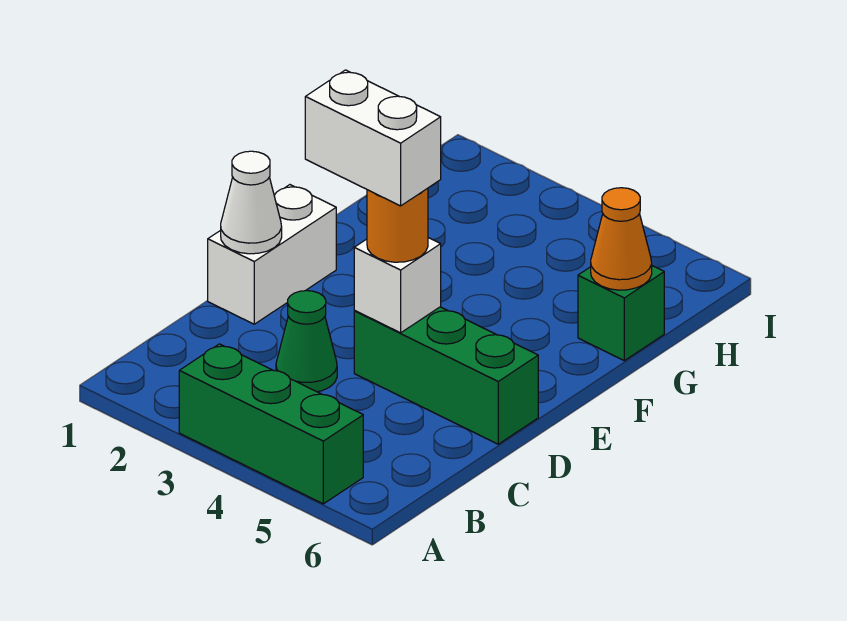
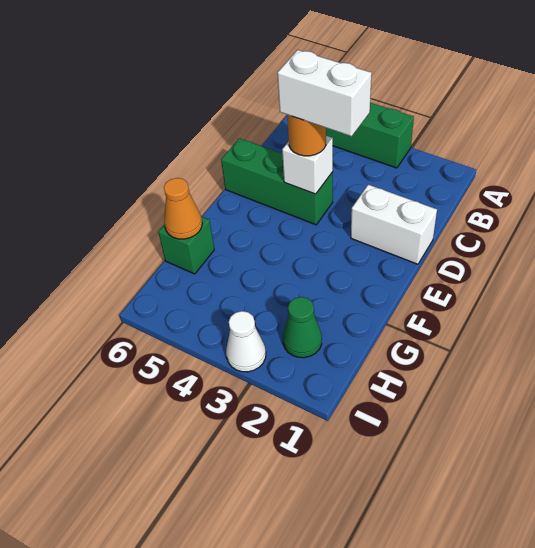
green 1x1 cone [276,291,337,392] -> green 1x1 cone moved to [283,297,322,358]
white 1x2 brick [208,185,336,324] -> white 1x2 brick turned to [351,185,437,264]
white 1x1 cone [221,151,282,254] -> white 1x1 cone moved to [226,311,266,372]

